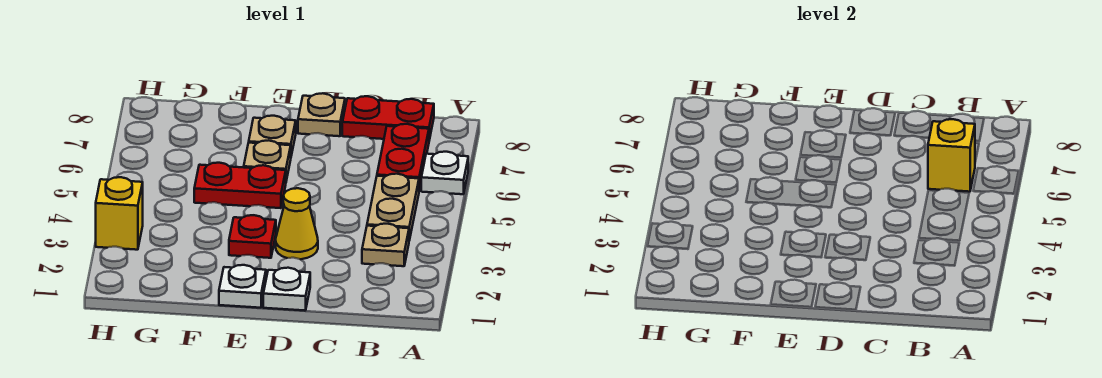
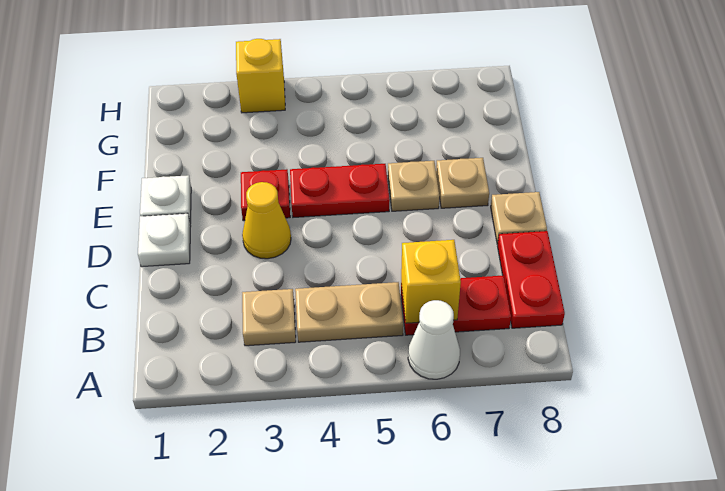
white 1x1 plate [421,152,468,194] -> white 1x1 cone [408,300,460,379]
red 1x2 plate [194,163,286,208] -> red 1x2 plate turned to [290,164,390,217]

